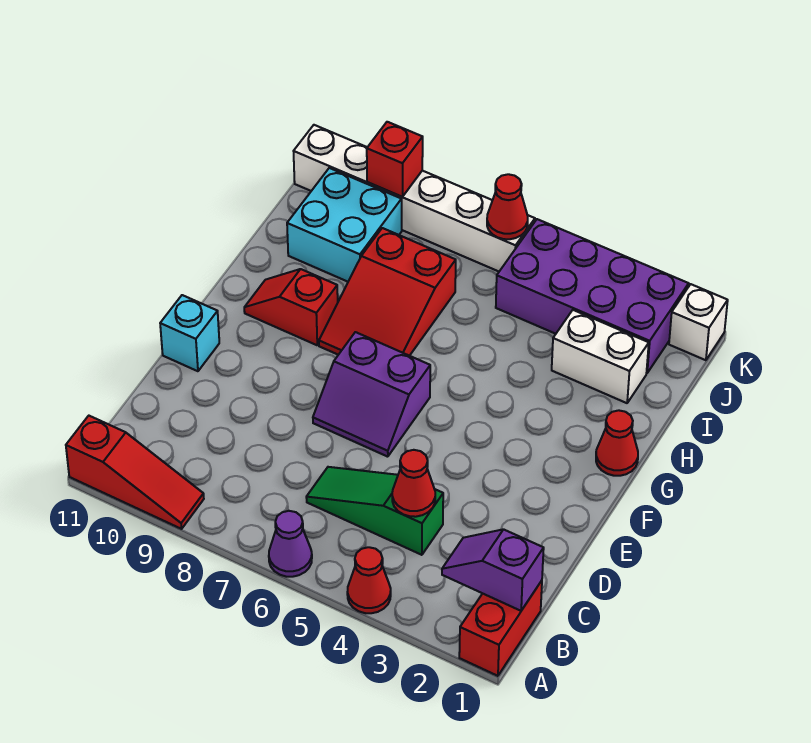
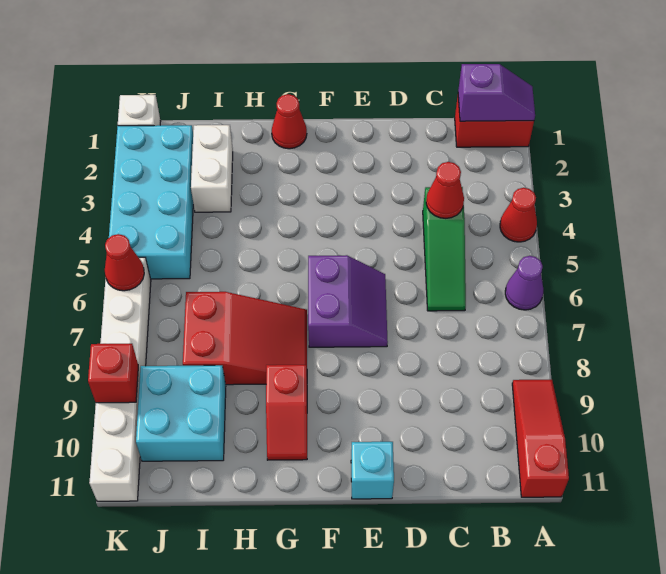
purple 1x2 slope [442,529,544,611] -> purple 1x2 slope turned to [458,64,535,121]
purple 2x4 brick [496,219,689,373] -> cyan 2x4 brick [109,125,193,279]

